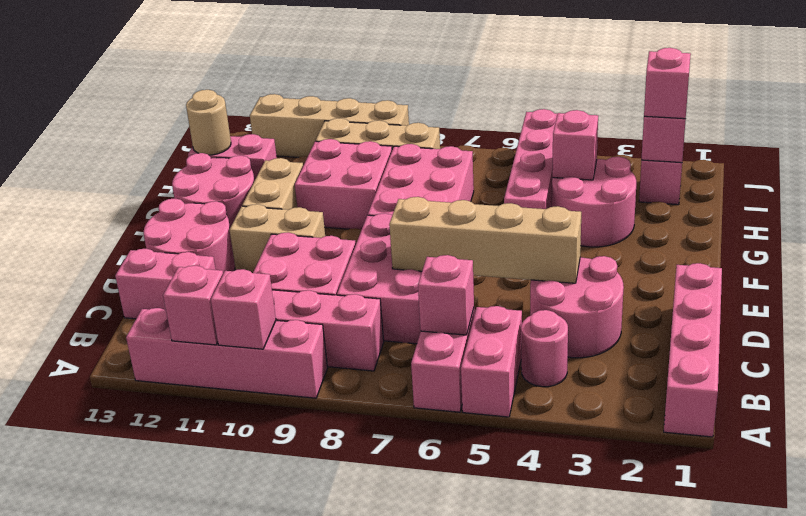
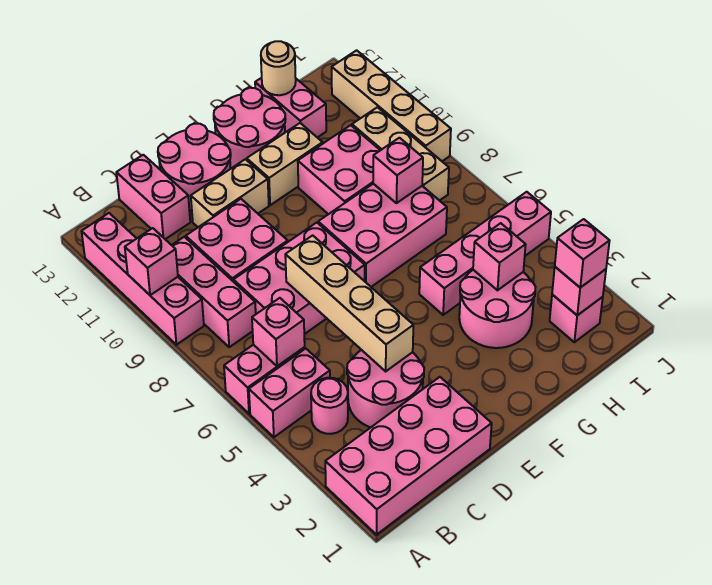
pink 1x4 brick [664,263,722,437] -> pink 2x4 brick [325,377,492,535]
pink 1x1 brick [163,265,223,345] -> pink 1x1 brick moved to [373,138,423,203]
tan 1x2 brick [230,204,325,272] -> tan 1x2 brick turned to [191,159,269,227]

